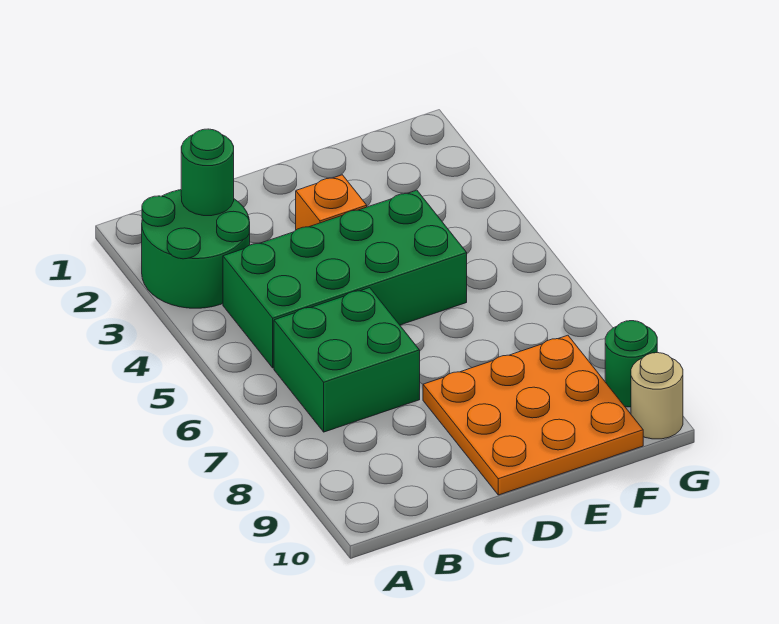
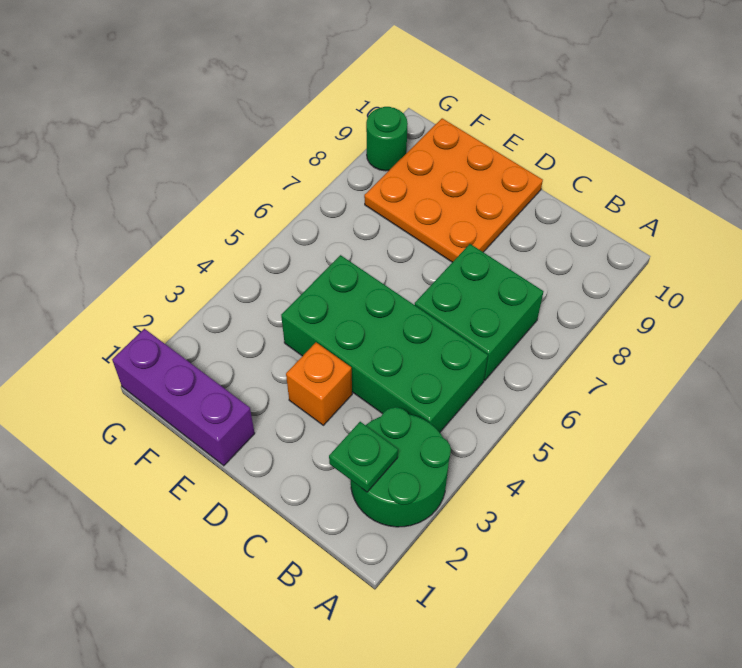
green 1x1 round brick [181,129,234,216] -> green 1x1 plate [329,422,398,492]
none -> purple 1x3 brick [112,329,255,466]
tan 1x1 round brick [631,353,683,439] -> none

